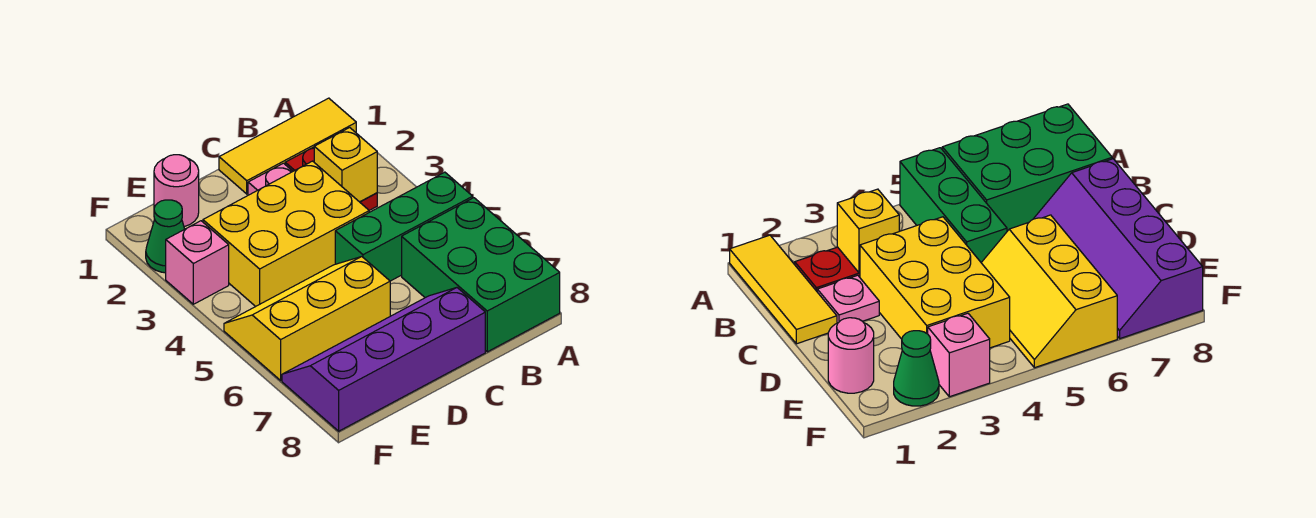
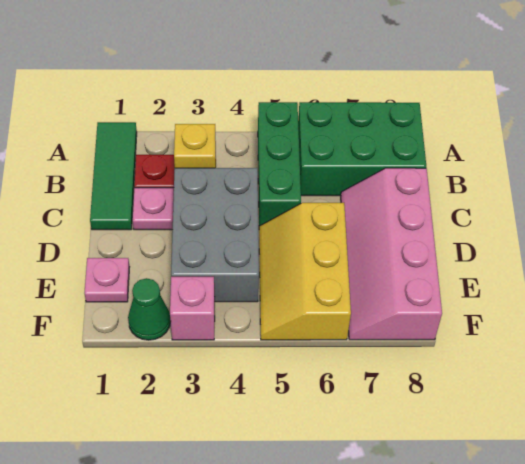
yellow 1x3 tile [219,98,356,194] -> green 1x3 tile [90,122,137,230]
yellow 2x3 brick [203,161,369,306] -> grey 2x3 brick [171,168,259,302]
purple 2x4 slope [282,288,485,431] -> pink 2x4 slope [341,168,442,340]
pink 1x1 round brick [154,155,199,227] -> pink 1x1 plate [85,258,129,302]

